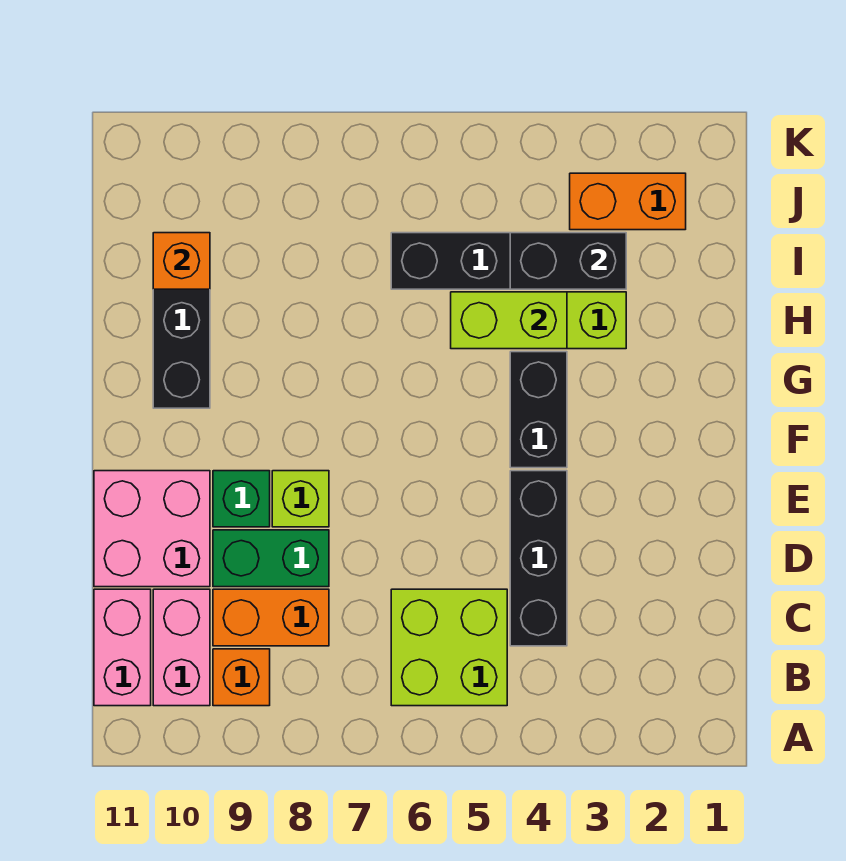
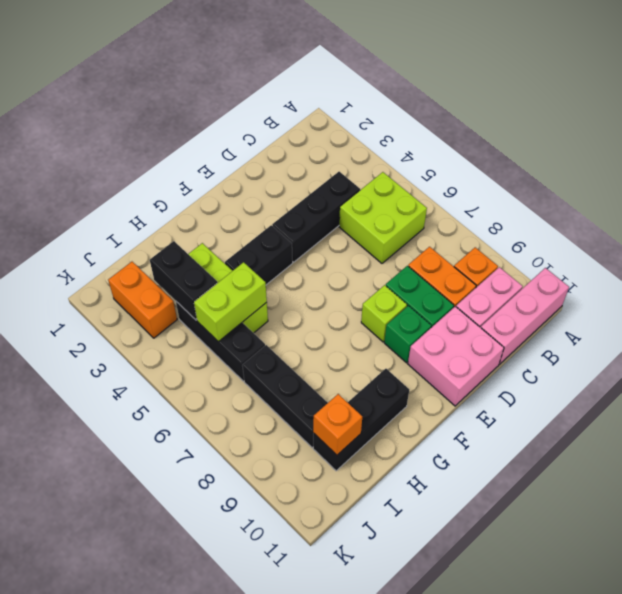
pink 1x2 brick [94,589,151,706] -> pink 1x3 brick [481,268,569,364]
lime 1x2 brick [451,292,567,349] -> lime 1x2 brick turned to [194,262,267,342]
none -> black 1x3 brick [242,345,328,448]

